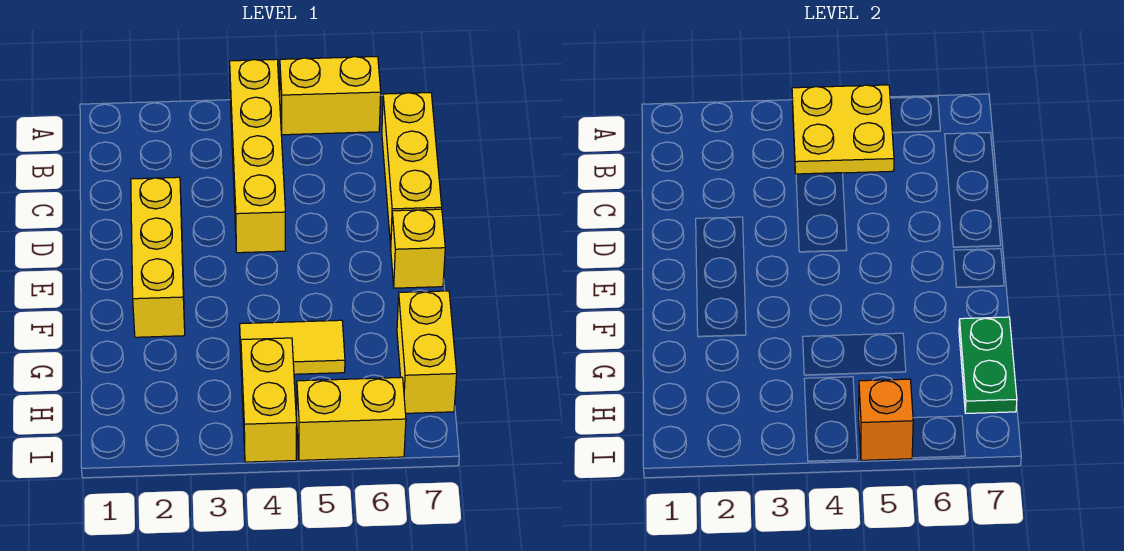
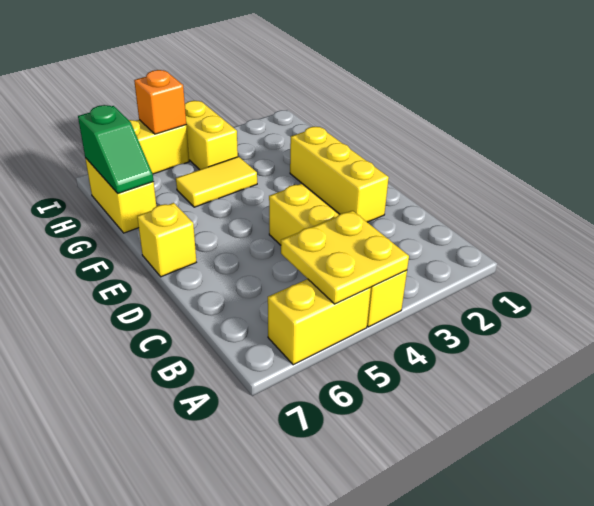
yellow 1x3 brick [382,93,442,246] -> none
green 1x2 plate [959,317,1017,413] -> green 1x2 slope [78,105,154,193]

